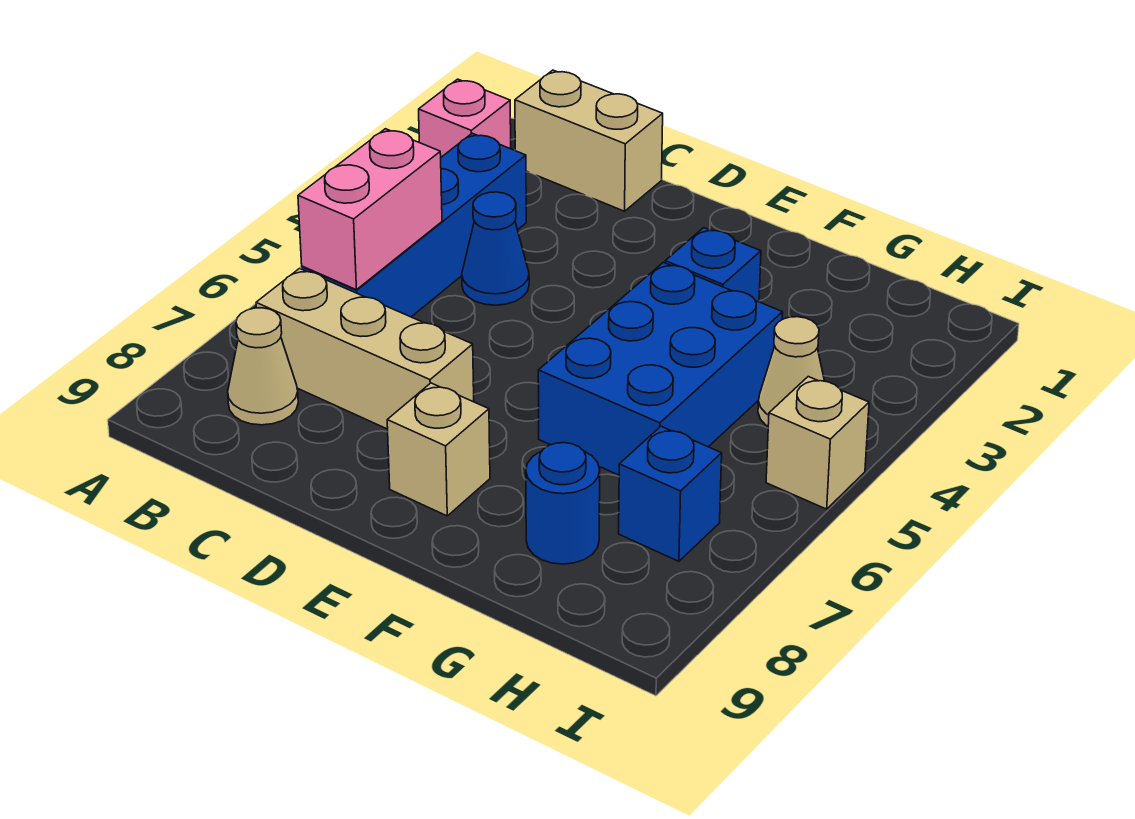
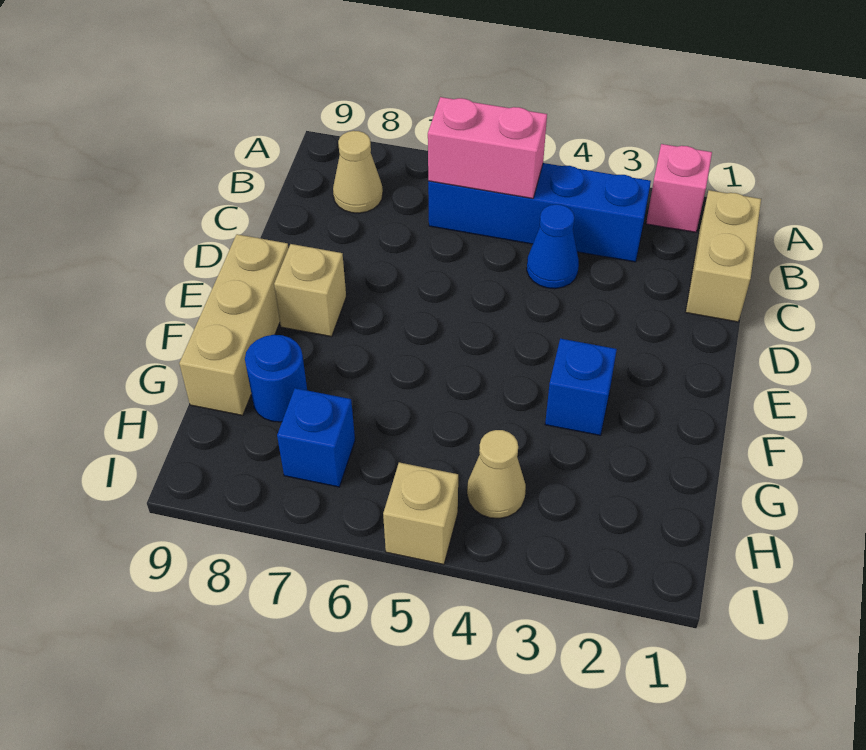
tan 1x3 brick [256,268,474,429] -> tan 1x3 brick moved to [179,234,289,415]
blue 2x3 brick [538,262,783,475] -> none

